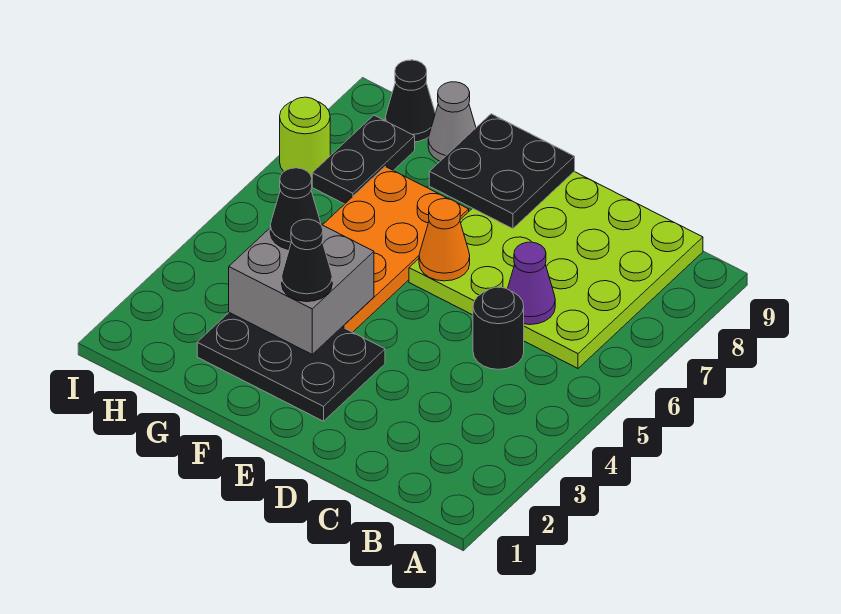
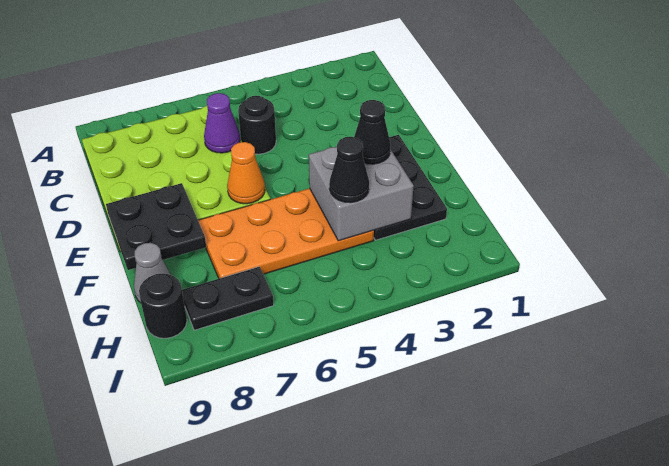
black 1x1 cone [385,60,435,142] -> black 1x1 round brick [139,274,187,338]
lime 1x1 round brick [280,97,330,178] -> none

